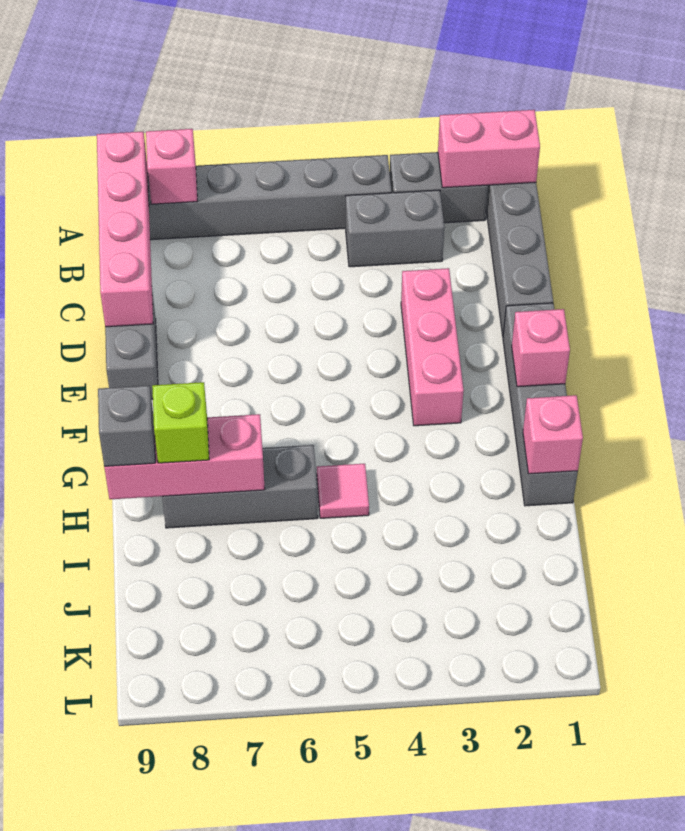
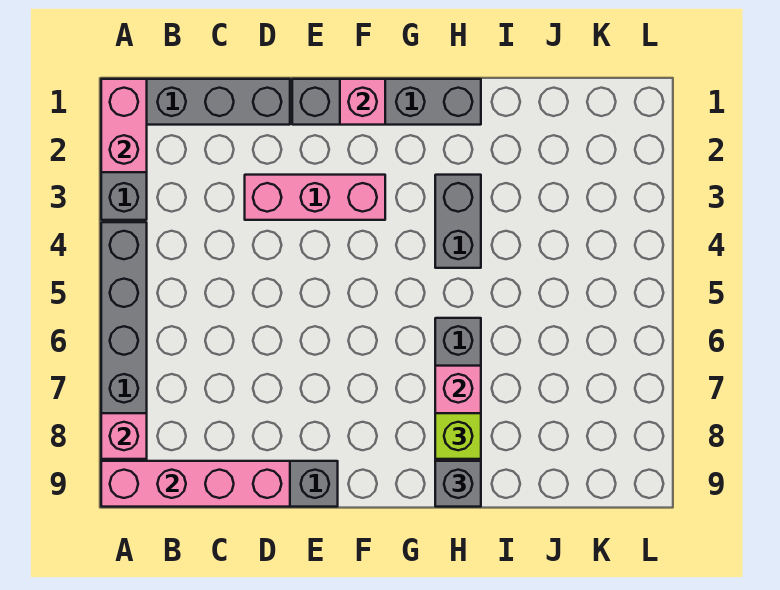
grey 1x2 brick [346,190,444,267] -> grey 1x2 brick moved to [435,175,481,268]
pink 1x1 brick [523,395,583,474] -> none
pink 1x1 tile [317,464,369,518] -> none

